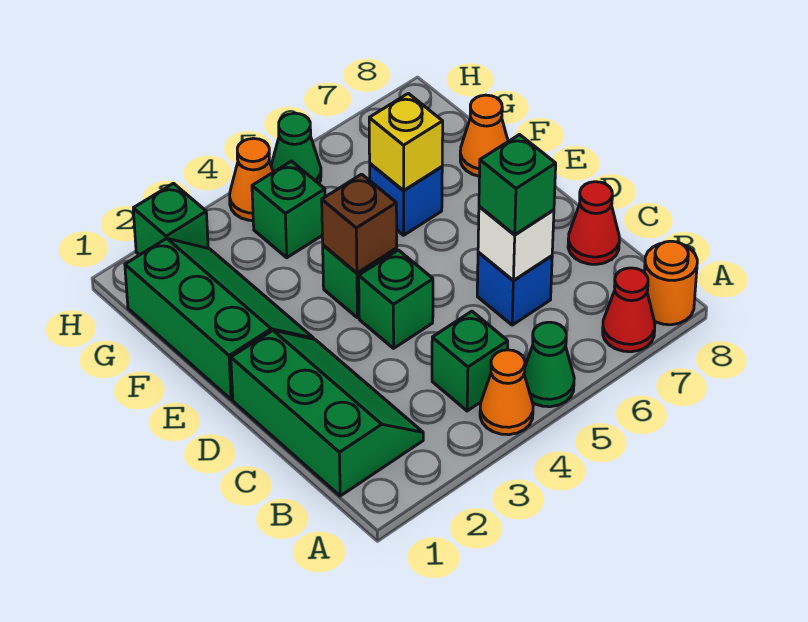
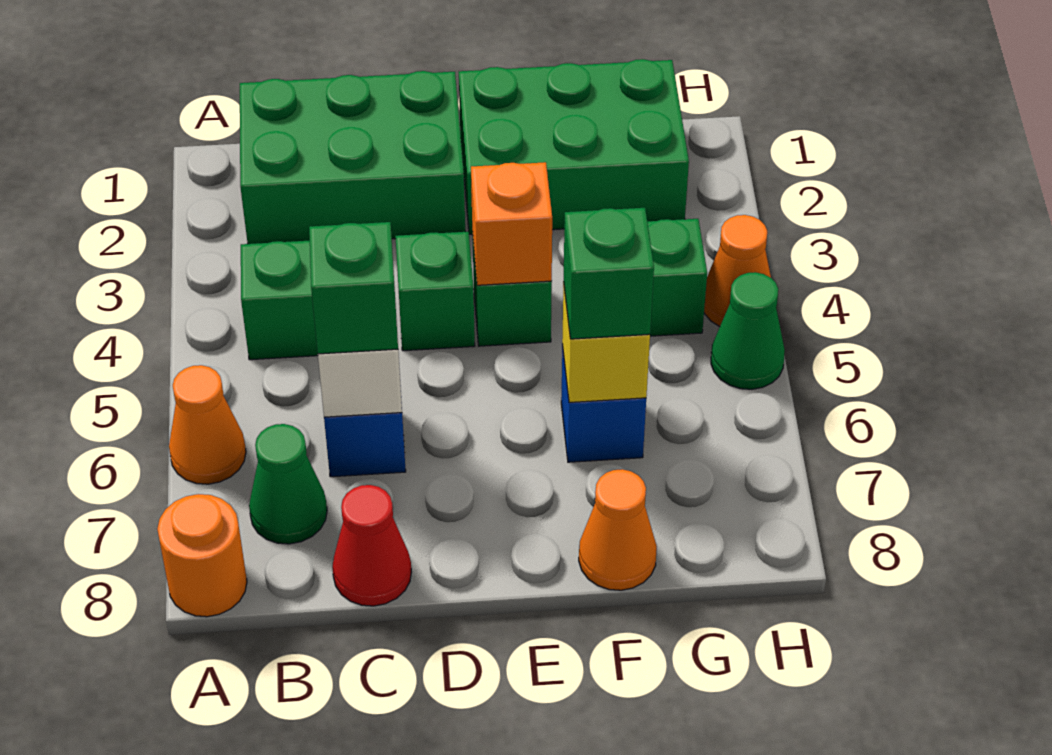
orange 1x1 cone [480,350,533,435] -> orange 1x1 cone moved to [169,365,246,484]
green 1x1 cone [524,322,574,407] -> green 1x1 cone moved to [249,424,327,544]
red 1x1 cone [603,268,655,352] -> none
green 2x3 slope [231,330,423,496] -> green 2x3 brick [240,71,465,244]
green 2x3 slope [125,238,314,399] -> green 2x3 brick [459,59,689,234]
brown 1x1 brick [322,174,397,273] -> orange 1x1 brick [471,162,552,285]
green 1x1 brick [133,183,208,255] -> green 1x1 brick moved to [564,208,654,339]

